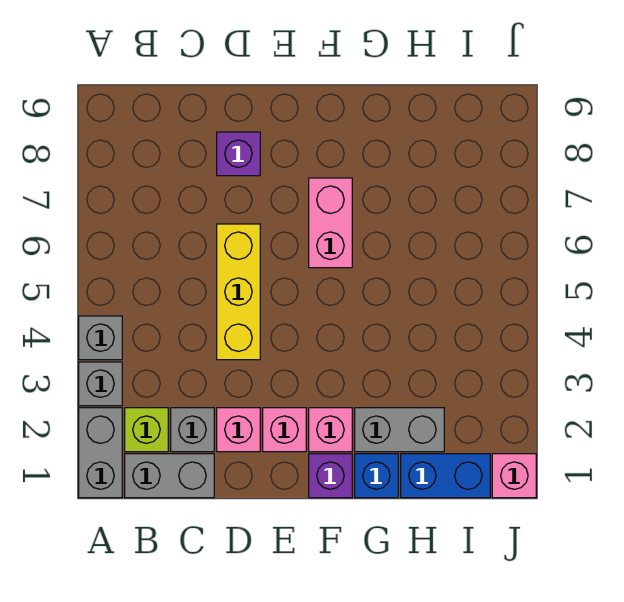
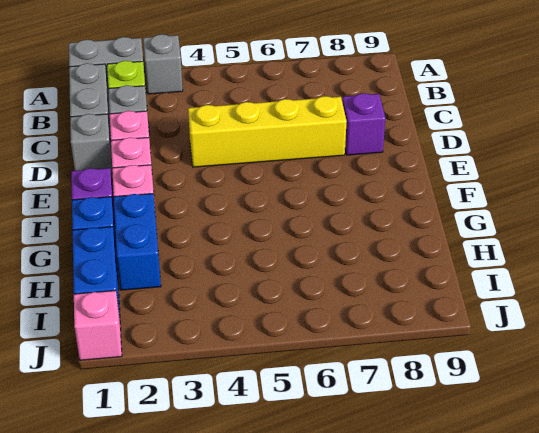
grey 1x1 brick [79,316,122,360] -> grey 1x1 brick moved to [70,114,113,174]
yellow 1x3 brick [217,224,260,360] -> yellow 1x4 brick [188,96,347,167]
pink 1x2 brick [309,178,352,268] -> none
grey 1x2 brick [355,408,444,452] -> blue 1x2 brick [114,194,161,290]

